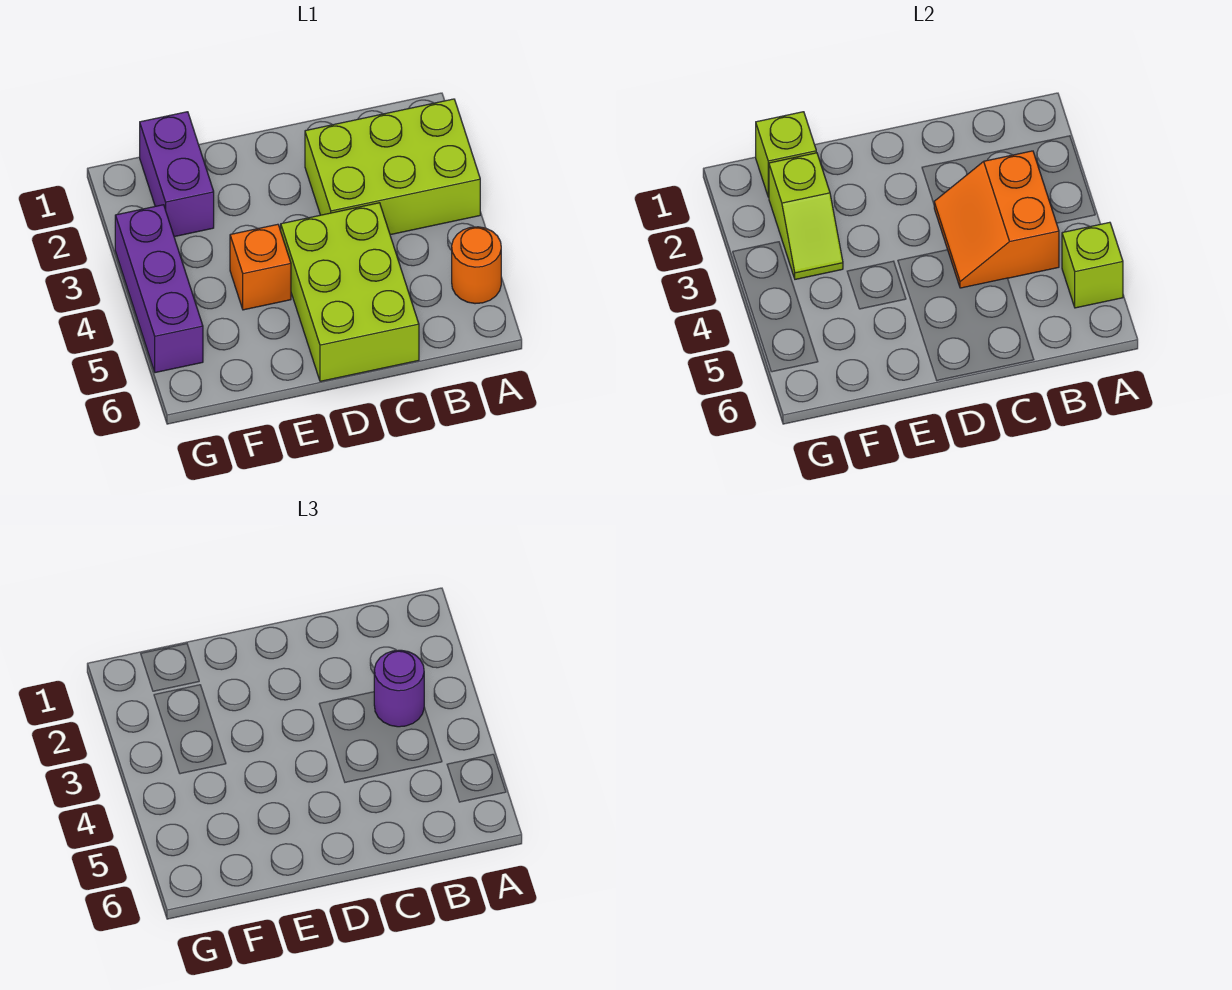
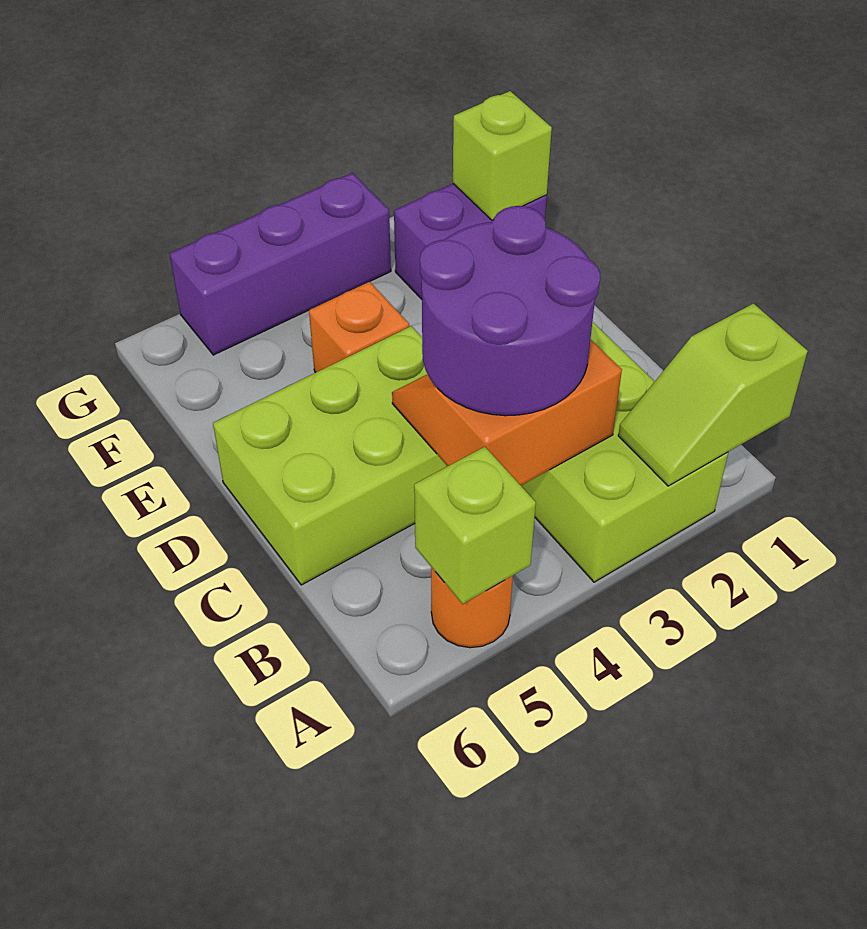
purple 1x1 round brick [374,650,424,727] -> purple 2x2 round brick [420,206,600,416]
lime 1x2 slope [769,153,843,279] -> lime 1x2 slope moved to [618,304,808,486]

